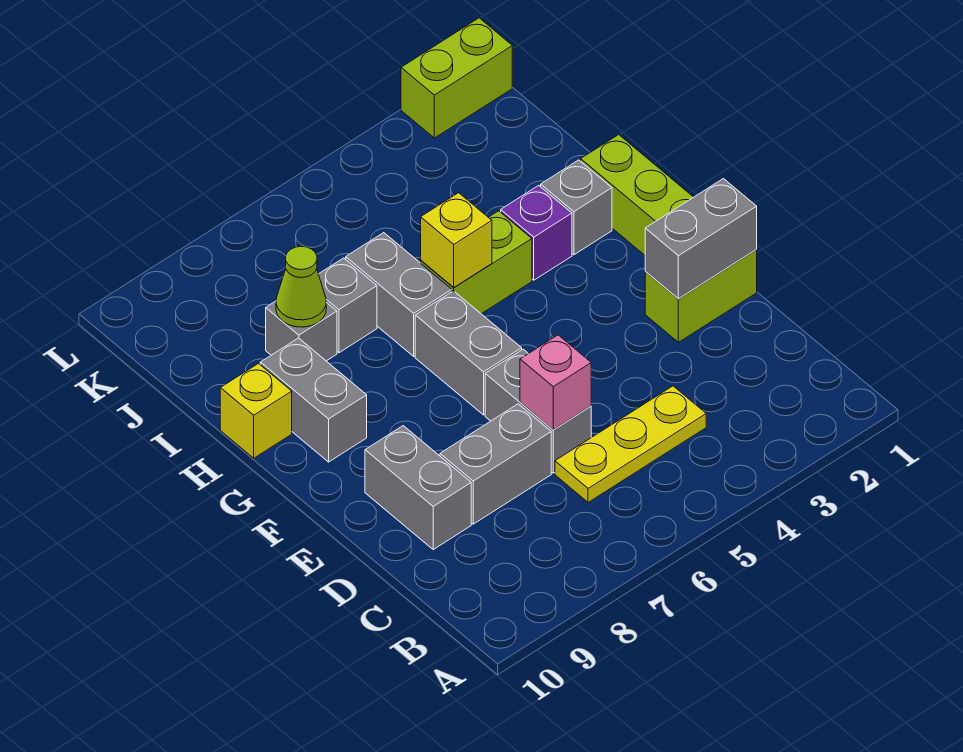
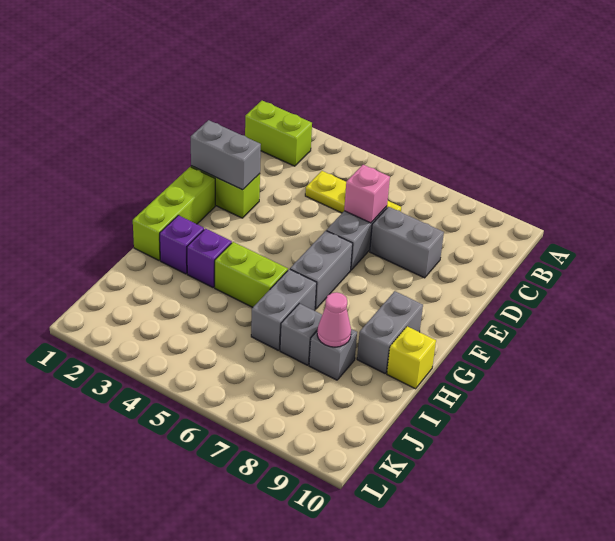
grey 1x2 brick [365,426,471,549] -> none
grey 1x1 brick [541,160,612,255] -> purple 1x1 brick [160,215,204,274]
yellow 1x1 brick [421,193,492,288] -> none
lime 1x1 cone [276,246,326,327] -> pink 1x1 cone [317,292,351,347]
lime 1x2 brick [401,18,512,138] -> lime 1x2 brick moved to [245,101,312,166]

